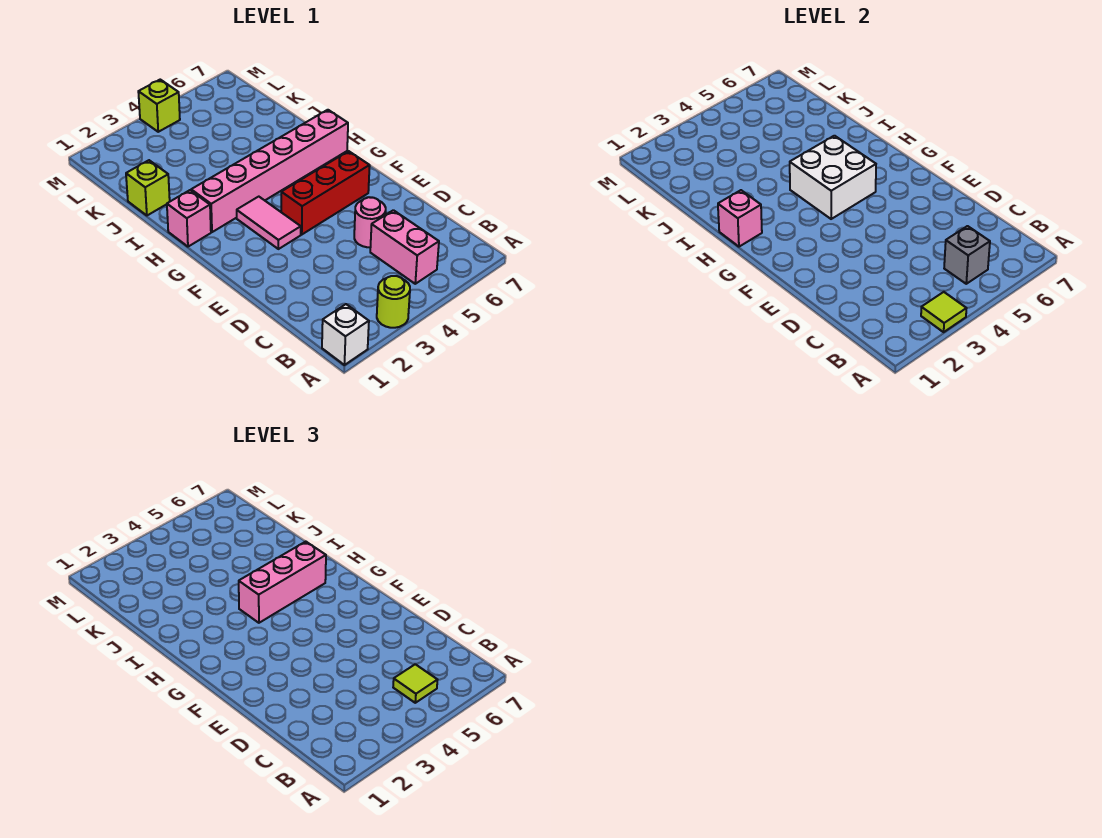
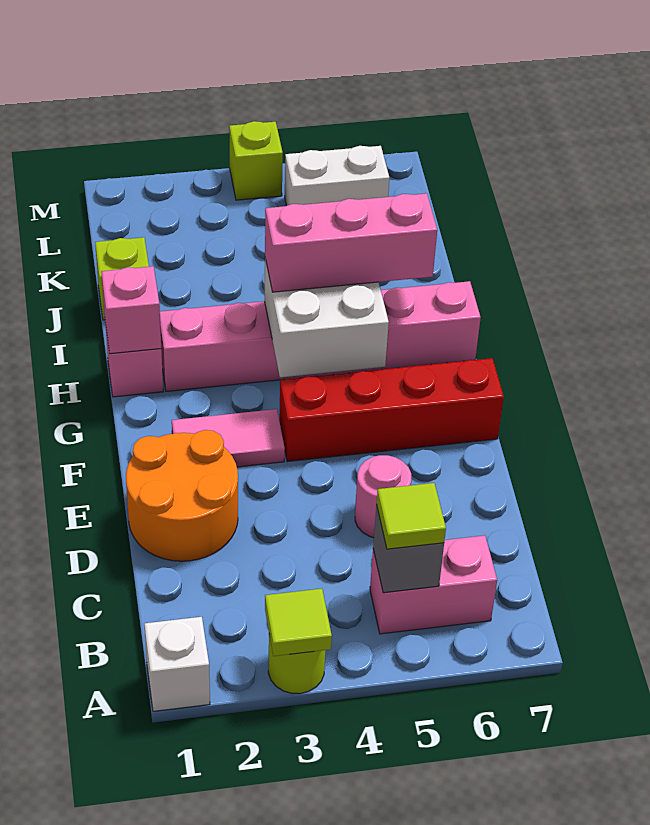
pink 1x2 brick [370,210,439,284] -> pink 1x2 brick turned to [370,535,497,634]
none -> orange 2x2 round brick [126,430,238,561]
pink 1x2 tile [237,197,301,249] -> pink 1x2 tile turned to [172,409,285,467]
red 1x3 brick [281,151,370,234] -> red 1x4 brick [279,358,504,462]
none -> white 1x2 brick [285,146,389,206]

